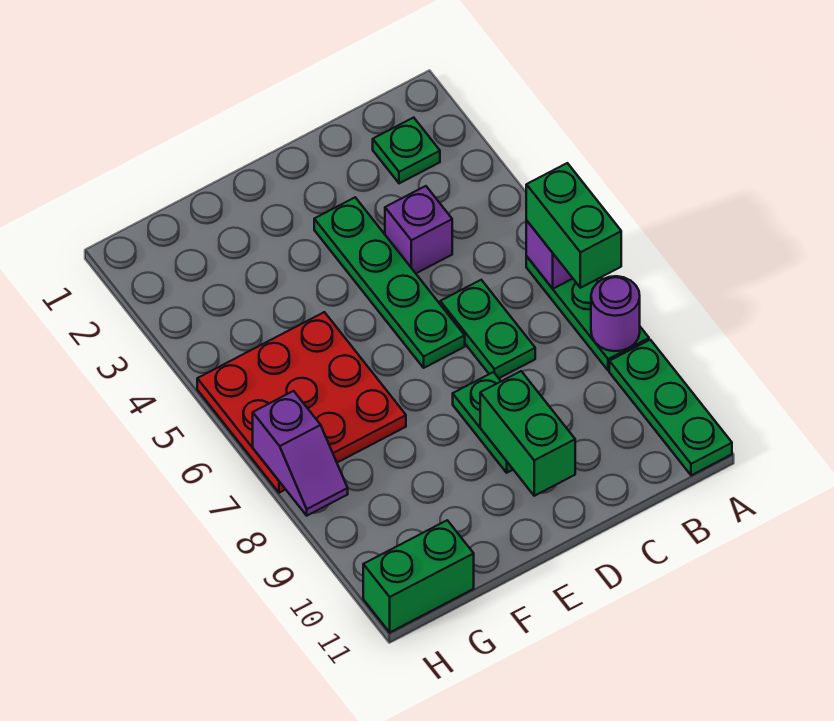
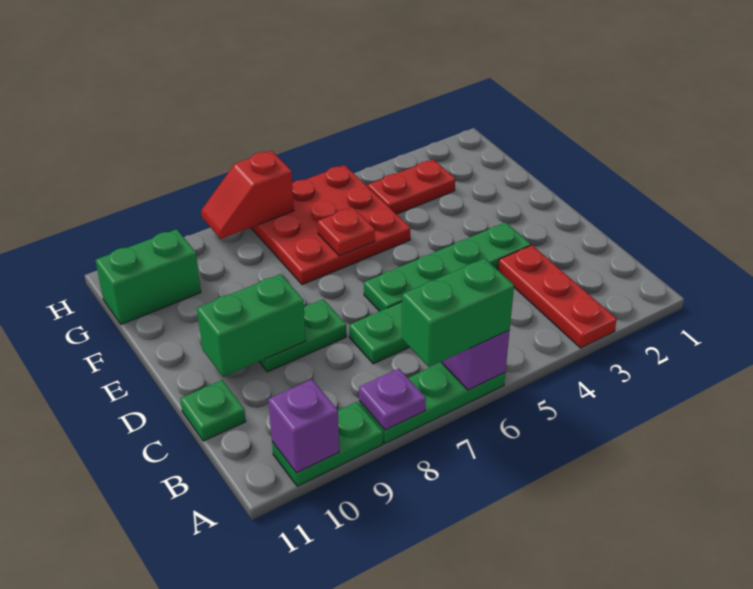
none -> red 1x3 plate [498,245,617,348]
purple 1x1 round brick [591,276,640,351] -> purple 1x1 plate [359,369,426,430]
green 1x3 plate [609,340,732,475] -> green 1x2 plate [272,402,383,486]
green 1x1 plate [373,118,440,183] -> green 1x1 plate moved to [180,380,246,441]
purple 1x1 brick [385,186,452,273] -> purple 1x1 brick moved to [268,380,339,473]
none -> red 1x1 plate [318,207,375,256]
none -> red 1x2 plate [368,159,455,214]
green 1x2 brick [363,520,474,632] -> green 1x2 brick turned to [95,229,201,324]
purple 1x2 slope [253,391,348,516] -> red 1x2 slope [201,151,294,239]

